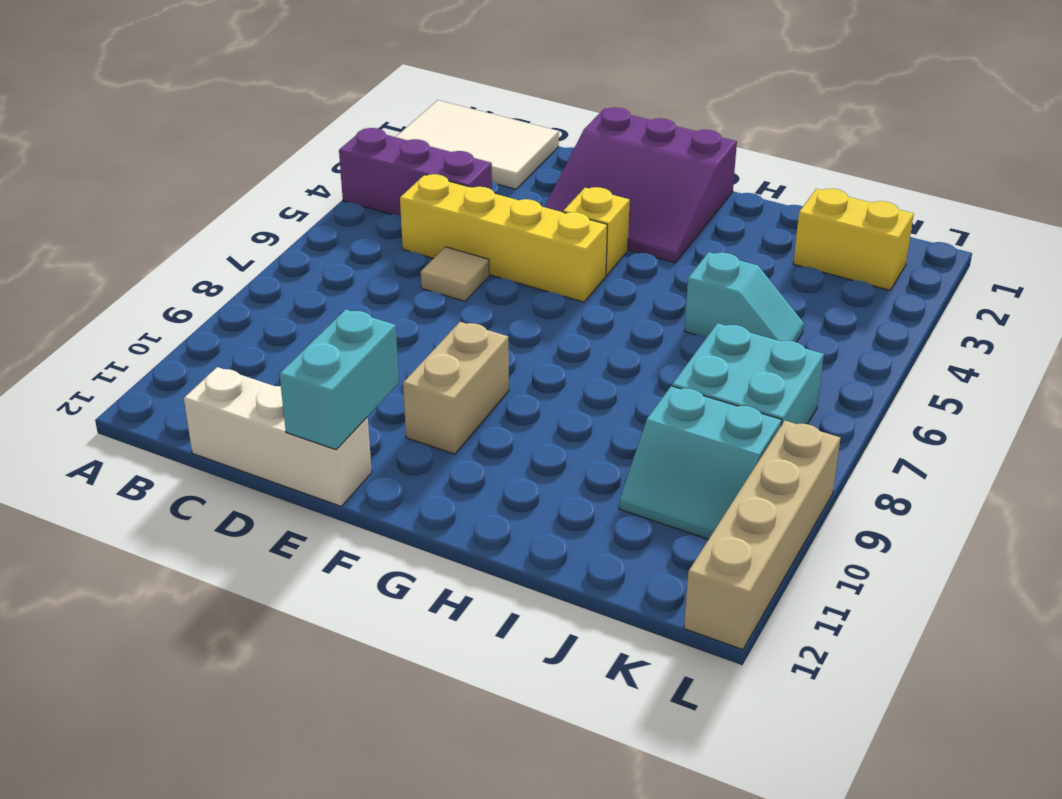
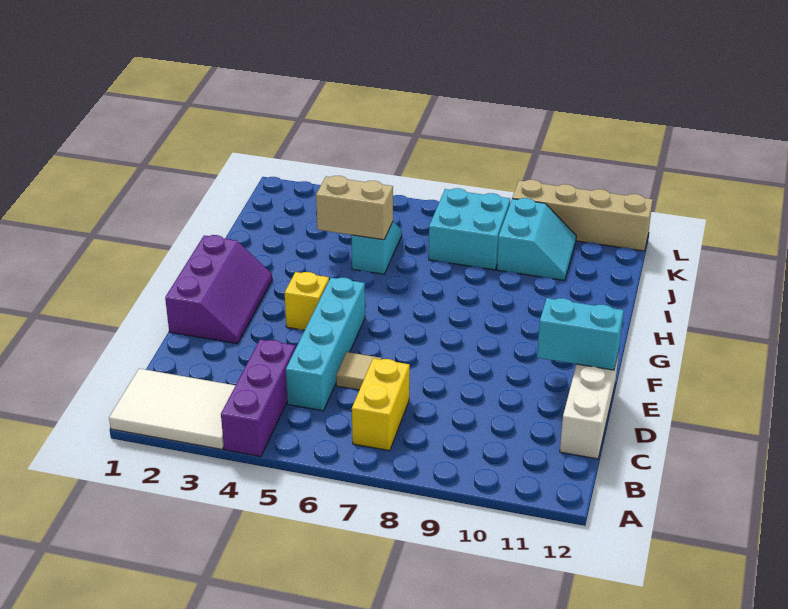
white 2x3 tile [396,100,559,189] -> white 2x3 tile turned to [109,369,235,449]
yellow 1x4 brick [400,174,607,302] -> cyan 1x4 brick [286,278,365,411]
purple 3x3 slope [545,107,737,263] -> purple 2x3 slope [165,235,272,344]
tan 1x2 brick [403,322,509,454] -> tan 1x2 brick moved to [316,176,393,240]
yellow 1x2 brick [793,189,914,290] -> yellow 1x2 brick moved to [352,358,410,451]

